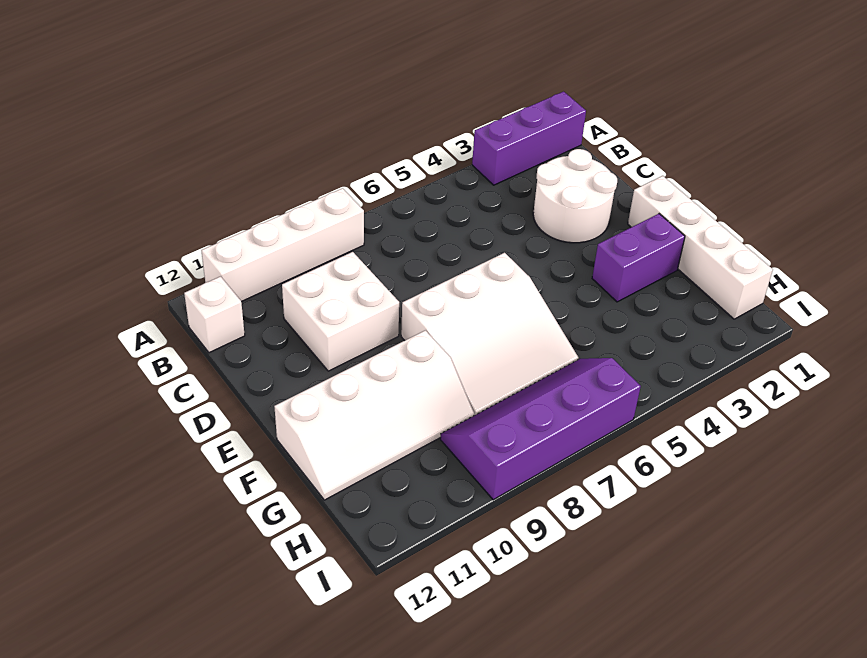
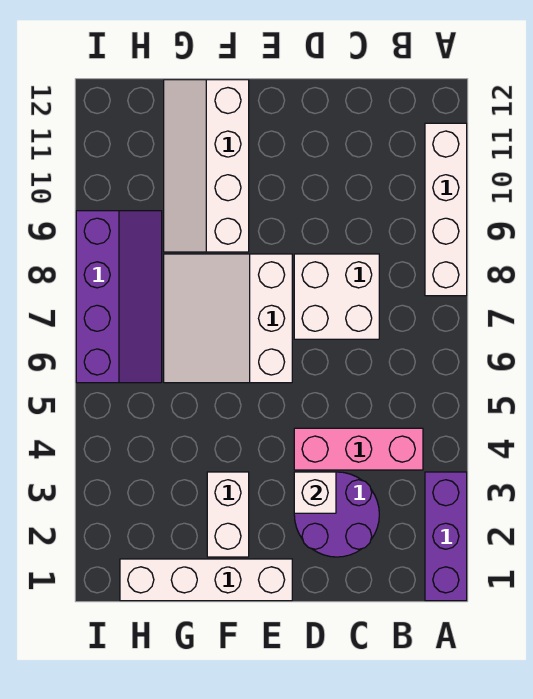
none -> pink 1x3 brick [294,428,423,470]
white 1x1 brick [184,277,245,353] -> white 1x1 brick moved to [294,472,336,513]
white 2x2 round brick [533,149,617,243] -> purple 2x2 round brick [294,472,379,557]
white 2x2 brick [282,252,399,371] -> white 2x2 brick moved to [294,254,379,339]
purple 1x2 brick [592,214,685,302] -> white 1x2 brick [207,472,249,557]

